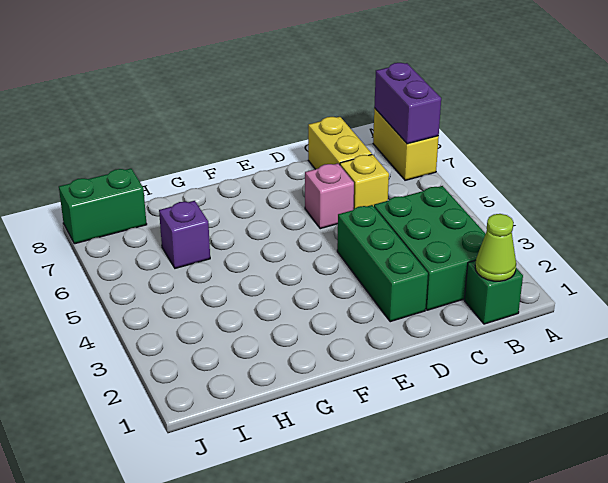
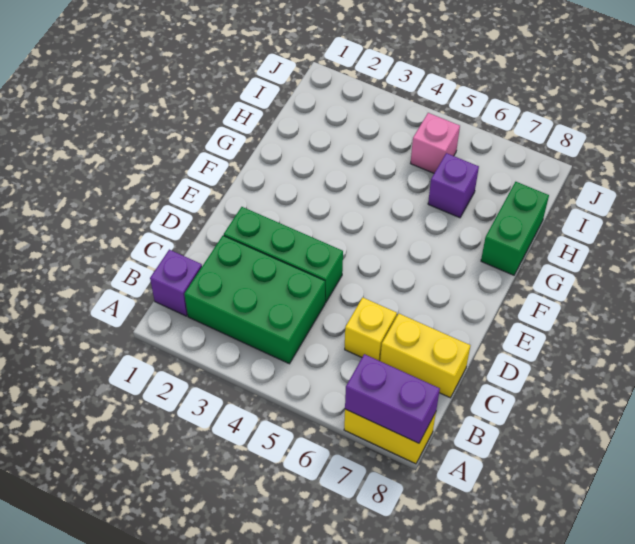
green 1x1 brick [464,260,523,324] -> purple 1x1 brick [150,250,202,316]
lime 1x1 cone [475,214,516,281] -> none
pink 1x1 brick [305,163,354,229] -> pink 1x1 brick moved to [411,113,460,173]
green 1x2 brick [59,168,147,244] -> green 1x2 brick moved to [481,182,549,275]

